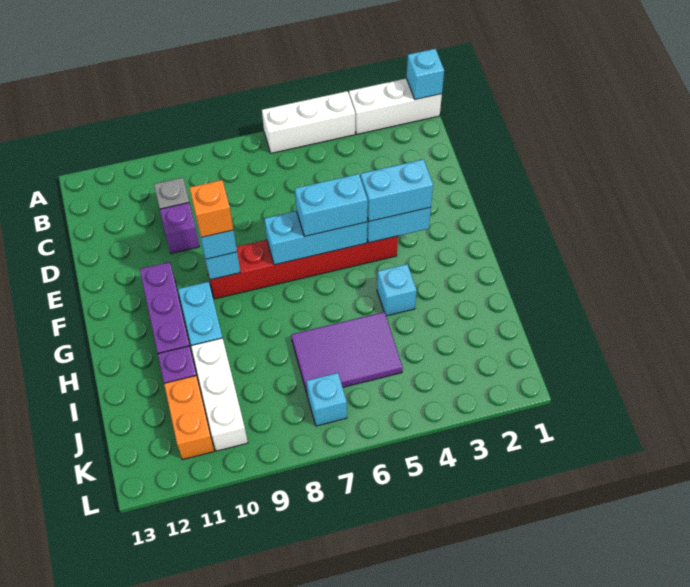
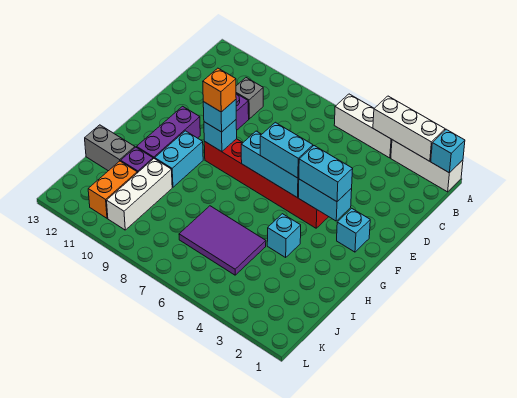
none -> white 1x3 brick [373,96,445,161]
none -> grey 1x2 brick [85,125,135,171]
cyan 1x1 brick [307,373,347,426] -> cyan 1x1 brick moved to [337,208,370,252]

